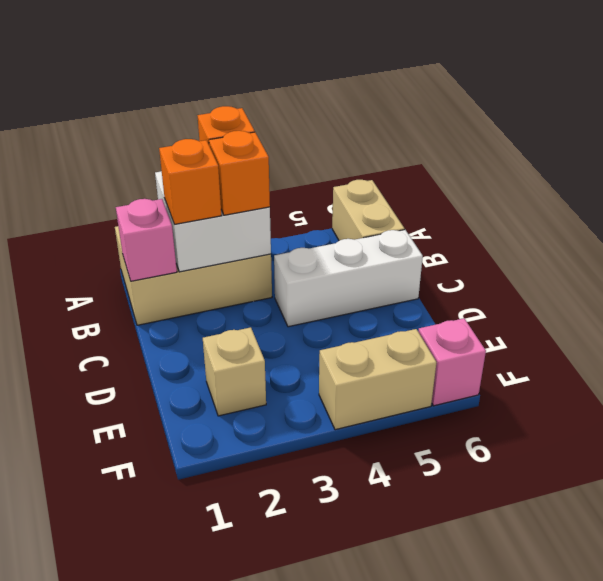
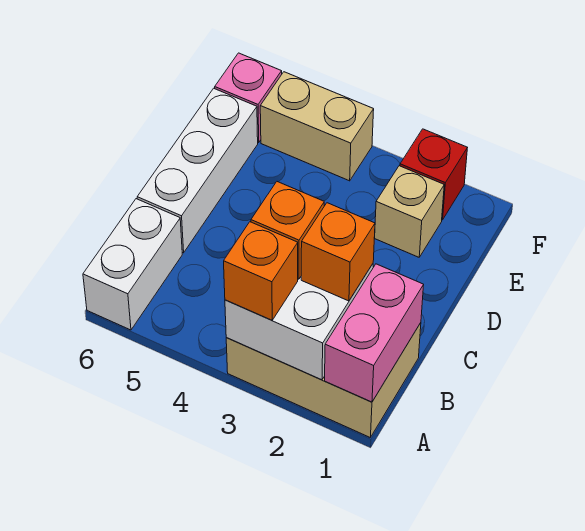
tan 1x2 brick [332,180,404,240] -> white 1x2 brick [83,199,182,330]
pink 1x1 brick [116,199,177,281] -> pink 1x2 brick [325,264,424,402]
white 1x3 brick [274,230,423,327] -> white 1x3 brick turned to [137,88,258,253]
none -> red 1x1 brick [400,129,467,220]

